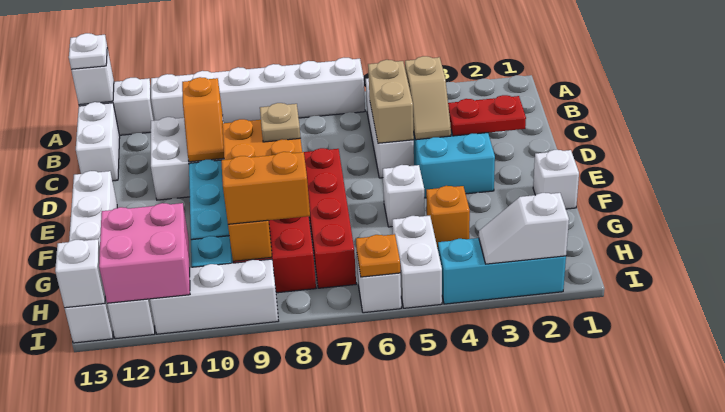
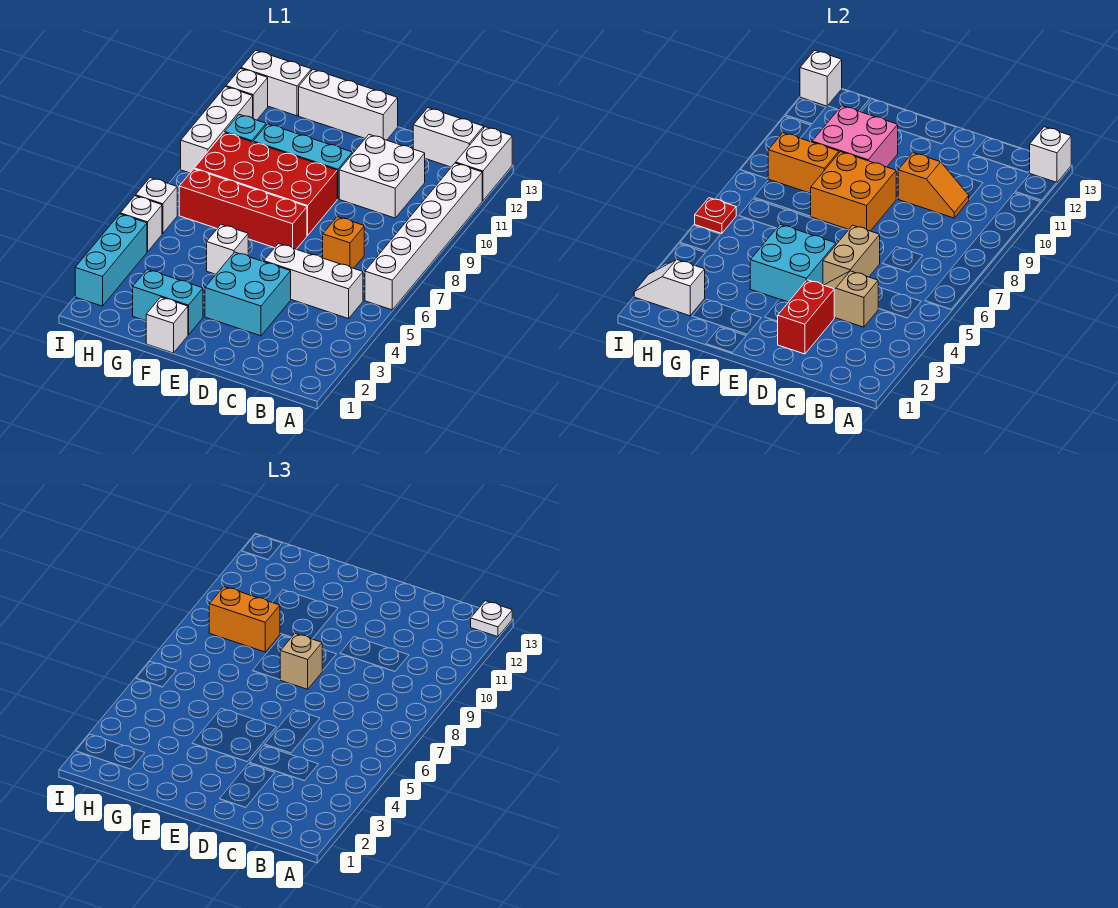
tan 1x2 brick [368,60,414,143] -> tan 1x2 brick turned to [823,225,880,285]
orange 1x2 slope [182,77,224,162] -> orange 1x2 slope turned to [898,153,969,218]
red 1x2 plate [448,95,526,136] -> red 1x2 brick [778,280,834,354]
none -> cyan 2x2 brick [750,224,836,302]
tan 1x1 plate [260,103,301,142] -> tan 1x1 brick [280,634,322,689]
none -> cyan 1x2 brick [133,269,203,335]
orange 1x1 brick [426,186,470,248] -> orange 1x1 brick moved to [323,217,364,268]
white 1x2 brick [392,216,442,308] -> white 1x1 brick [120,196,162,252]
orange 1x2 brick [221,152,310,224] -> orange 1x2 brick turned to [209,587,280,652]
pink 2x2 brick [99,203,190,304] -> pink 2x2 brick moved to [812,106,898,167]
white 1x2 slope [479,193,569,264] -> white 1x2 slope turned to [634,260,705,316]
orange 1x1 plate [356,234,400,277] -> red 1x1 plate [695,198,736,234]

